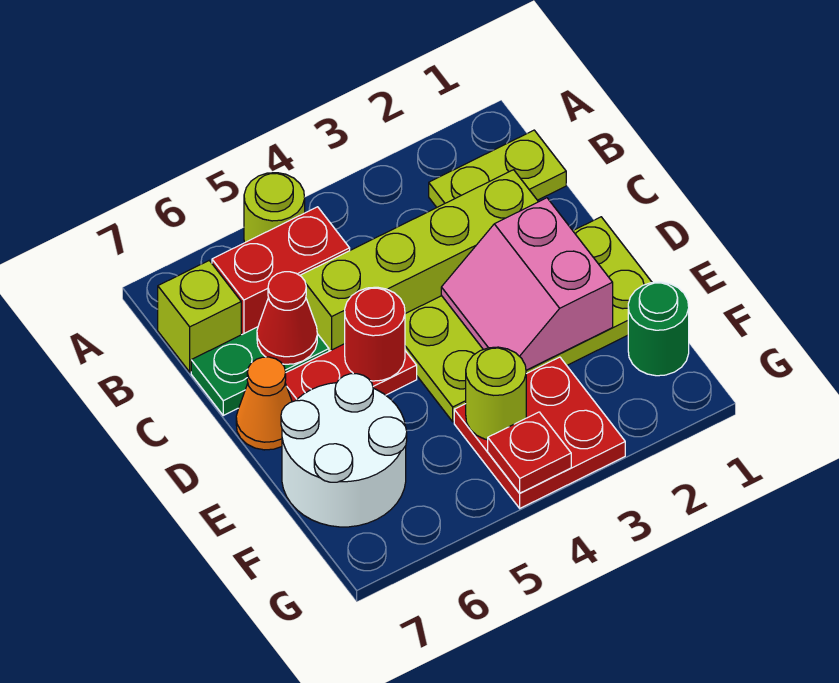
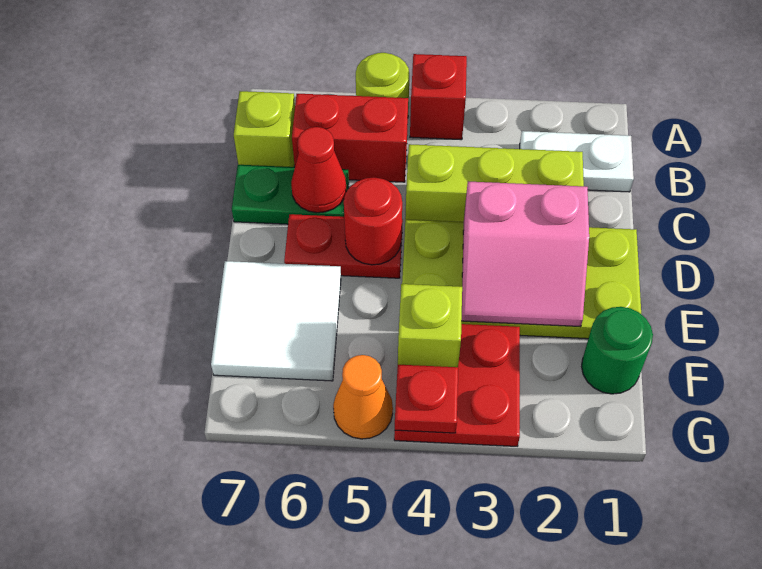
none -> red 1x1 brick [410,54,467,140]
lime 1x2 plate [429,130,566,207] -> white 1x2 plate [520,131,634,192]
lime 1x4 brick [300,170,538,351] -> lime 1x3 brick [405,144,584,222]
pink 2x2 slope [441,198,613,370] -> pink 2x2 slope turned to [461,181,589,327]
orange 1x1 cone [236,357,292,450] -> orange 1x1 cone moved to [333,355,393,439]
white 2x2 round brick [281,374,407,527] -> white 2x2 tile [211,261,341,381]
lime 1x1 round brick [466,347,526,440] -> lime 1x1 brick [398,284,462,367]

